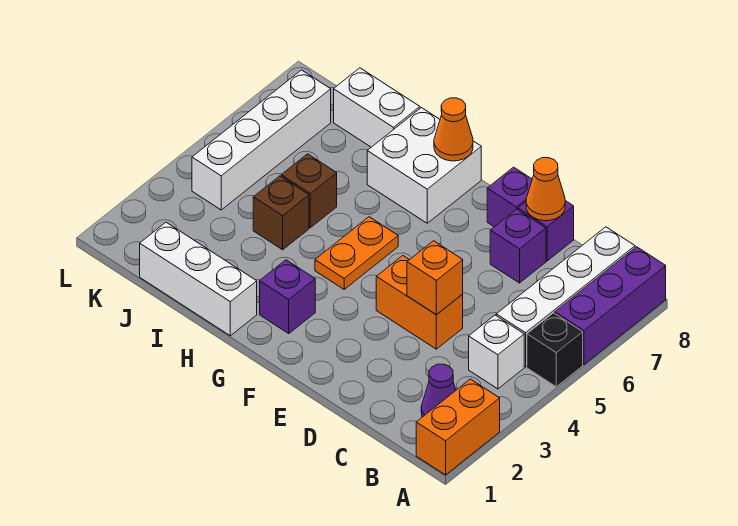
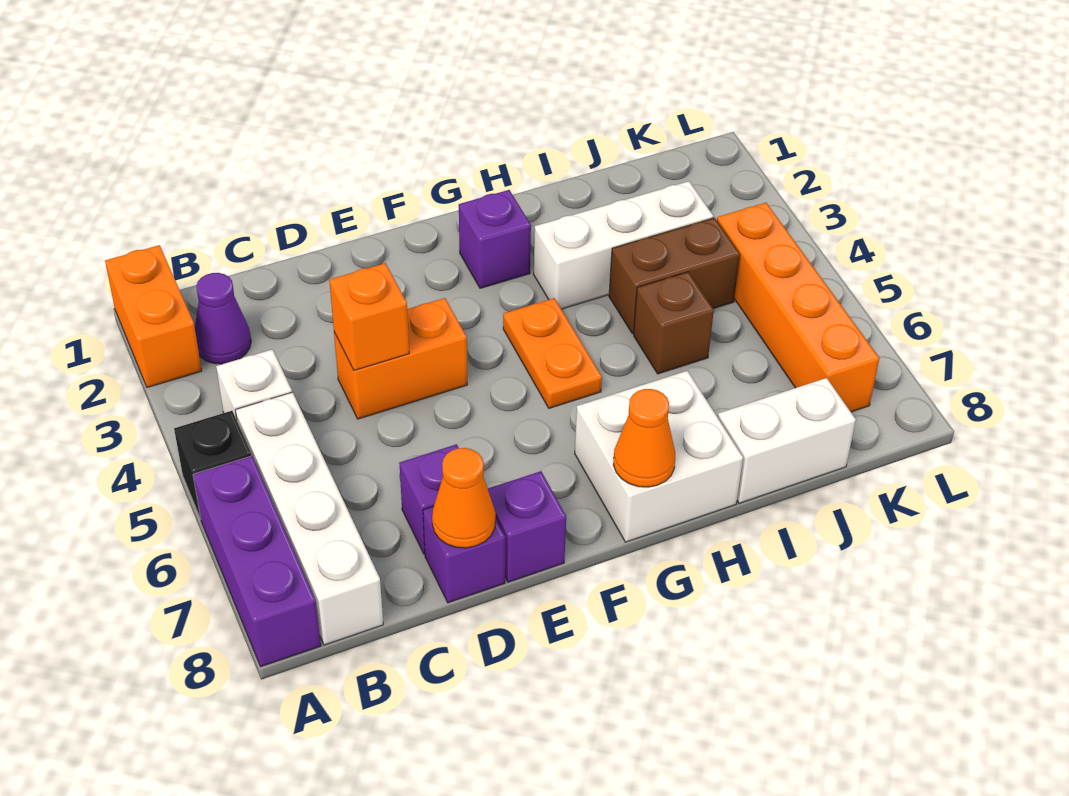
white 1x3 brick [140,222,257,336] -> white 1x3 brick moved to [534,181,713,309]
brown 1x1 brick [253,176,309,250] -> brown 1x2 brick [609,218,740,334]
white 1x4 brick [192,70,331,210] -> orange 1x4 brick [717,203,879,412]

